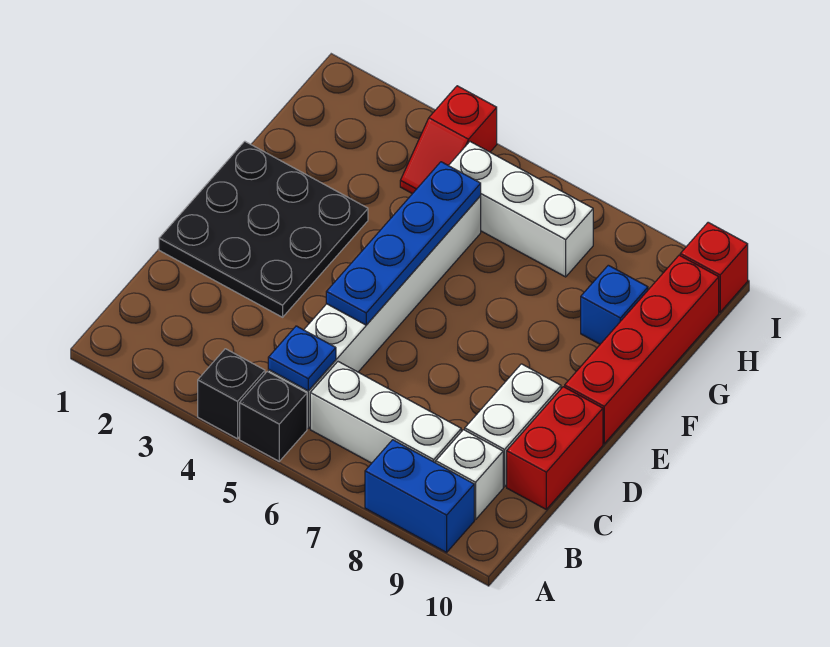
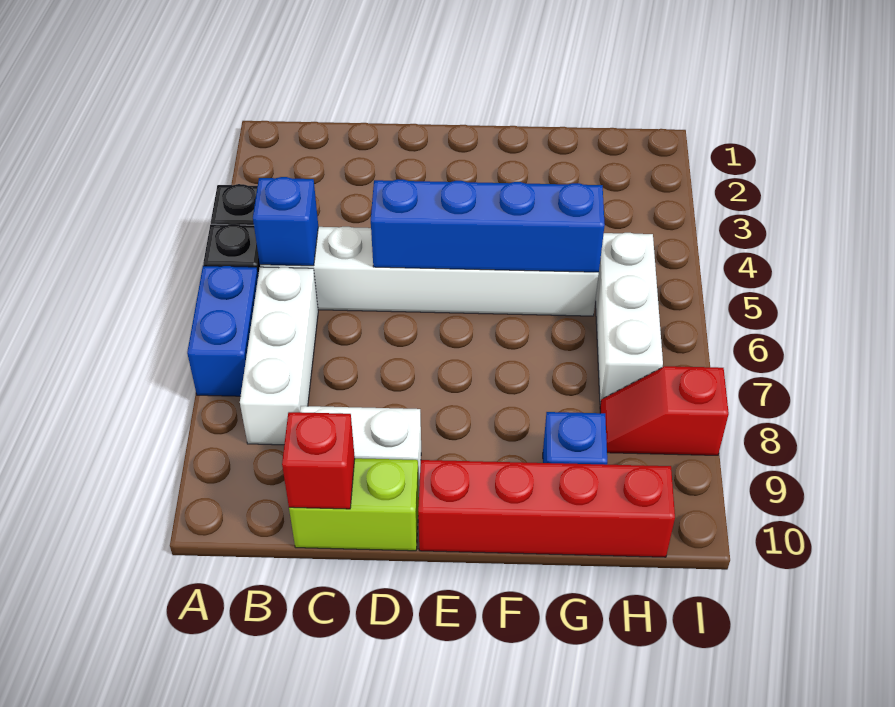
blue 1x2 brick [365,440,474,552] -> blue 1x2 brick moved to [187,266,258,396]
blue 1x1 plate [268,326,336,391] -> blue 1x1 brick [253,177,318,266]
white 1x1 brick [436,430,503,520] -> none
red 1x2 brick [507,387,603,509] -> lime 1x2 brick [289,458,419,551]
black 3x3 plate [159,141,368,317] -> none
blue 1x4 plate [326,162,481,325] -> blue 1x4 brick [371,179,605,272]
red 1x2 slope [400,86,497,194] -> red 1x2 slope moved to [600,366,729,455]
red 1x1 brick [680,222,748,312] -> red 1x1 brick moved to [282,412,355,509]

